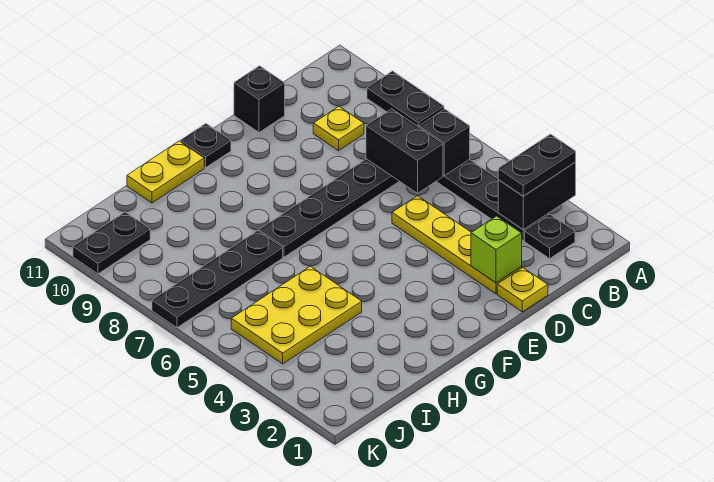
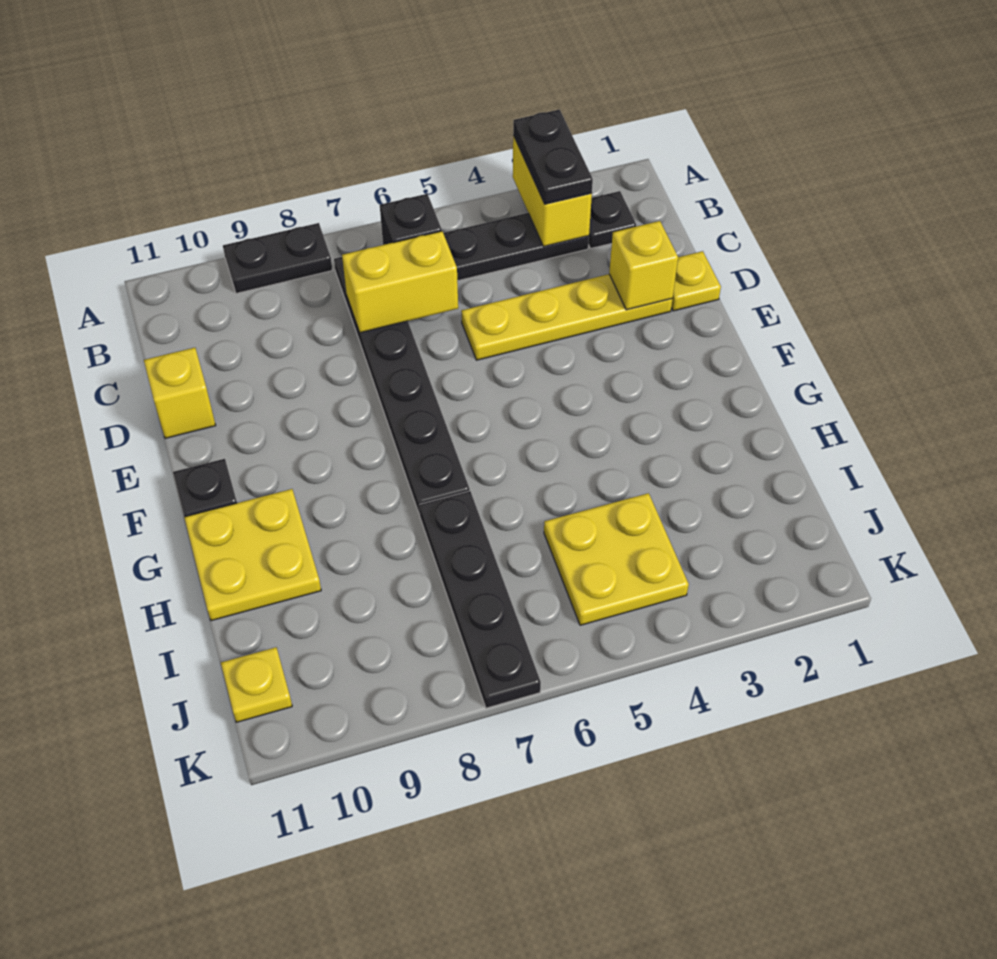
black 1x2 brick [498,162,576,230] -> yellow 1x2 brick [513,136,592,247]
black 1x2 brick [366,109,443,193] -> yellow 1x2 brick [342,231,458,333]
yellow 1x1 plate [313,107,364,151] -> yellow 1x1 plate moved to [221,647,292,722]
lime 1x1 brick [471,216,522,283] -> yellow 1x1 brick [609,221,678,310]
black 1x1 brick [234,66,285,132] -> yellow 1x1 brick [144,348,216,438]
yellow 1x2 plate [127,141,204,203] -> yellow 2x2 plate [184,489,321,621]
yellow 2x3 plate [231,266,362,364] -> yellow 2x2 plate [544,493,689,625]
black 1x2 plate [73,212,150,274] -> none

